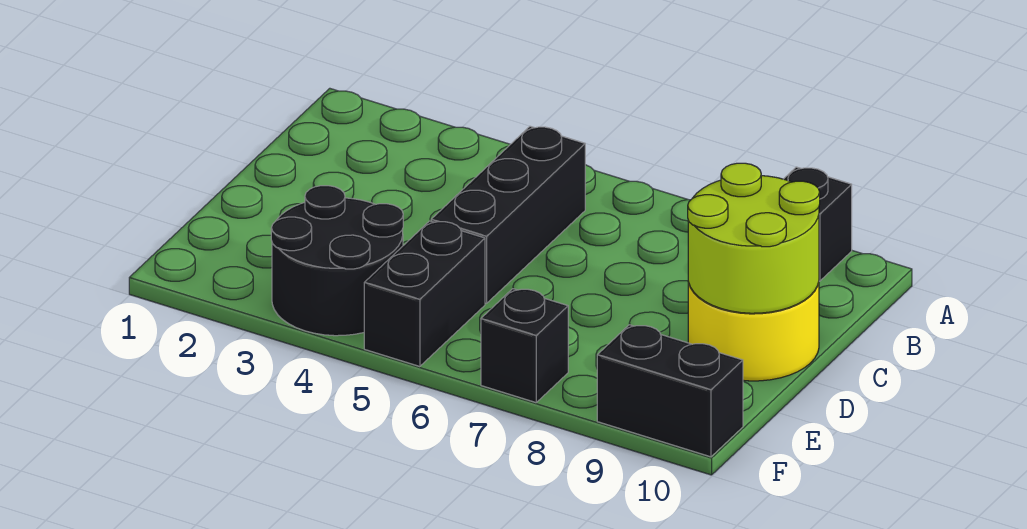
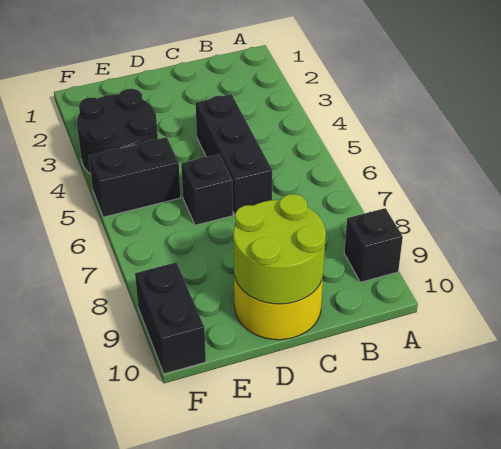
black 1x3 brick [431,126,585,303] -> black 1x3 brick turned to [196,94,272,214]
black 1x1 brick [481,289,568,403] -> black 1x1 brick moved to [181,154,233,225]

